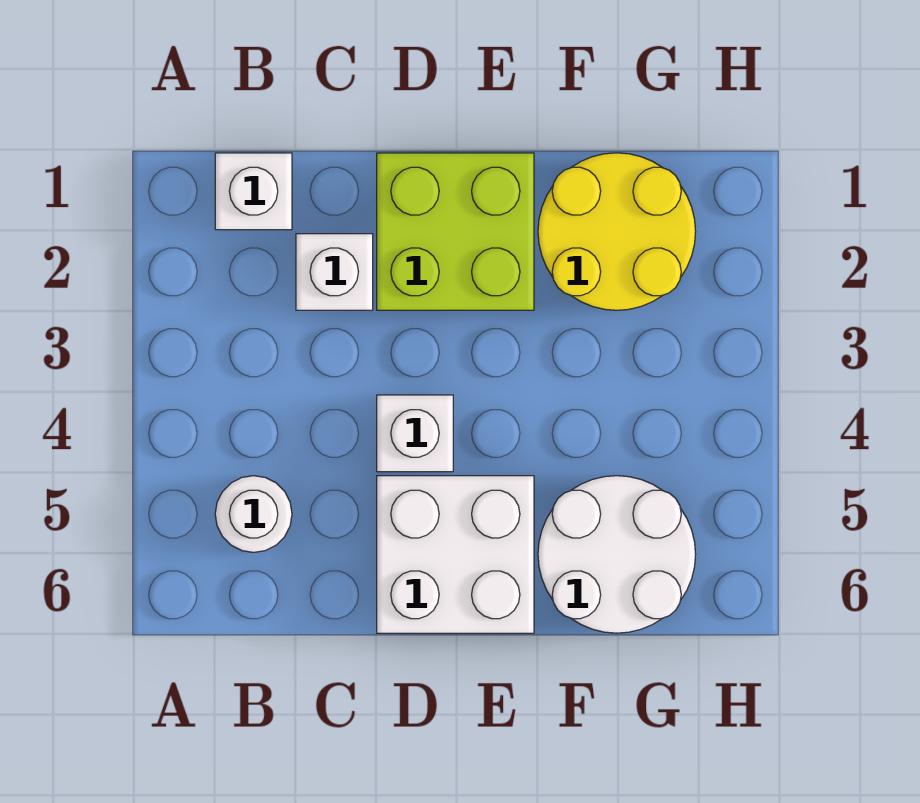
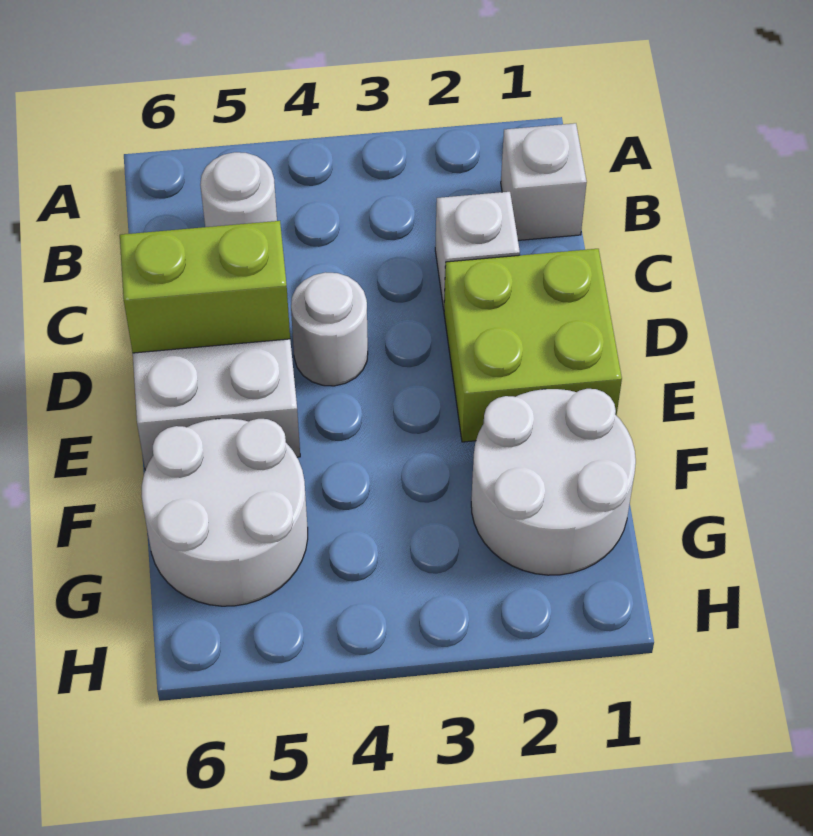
white 1x1 brick [377,395,453,472] -> white 1x1 round brick [291,272,368,386]
none -> lime 1x2 brick [120,221,290,353]
yellow 2x2 round brick [538,153,696,310] -> white 2x2 round brick [471,389,636,575]

